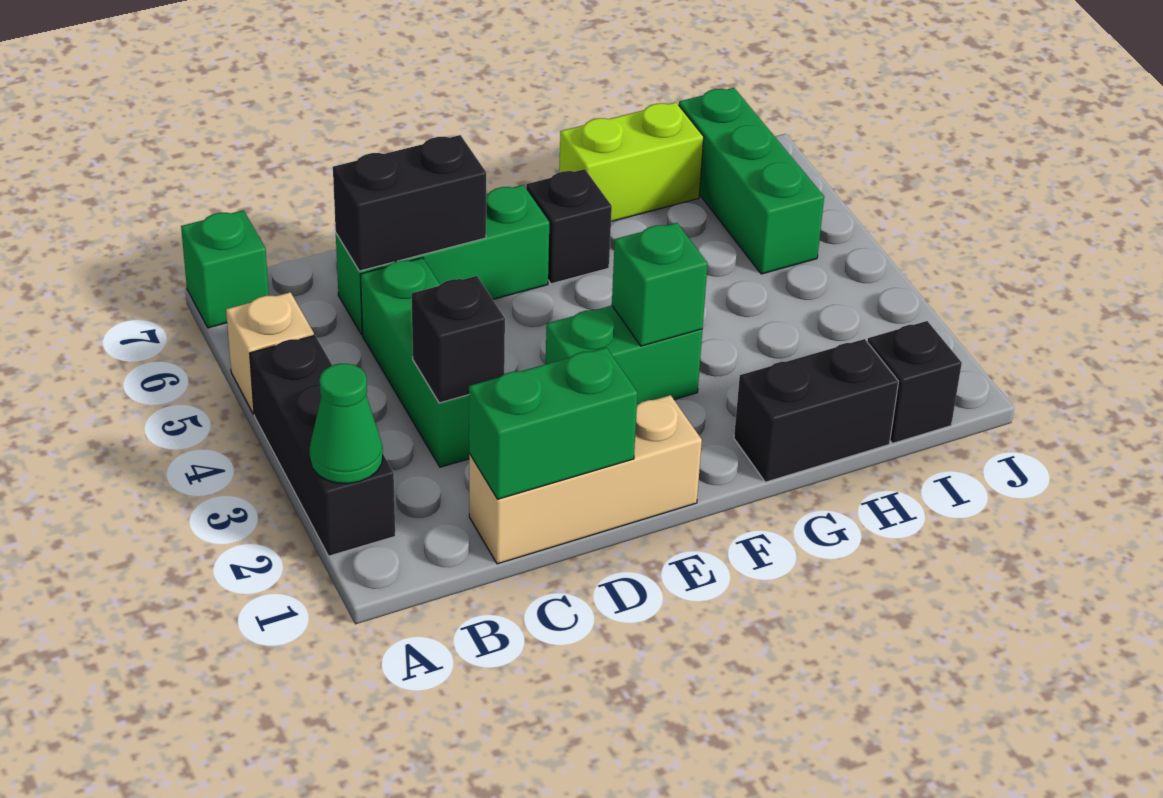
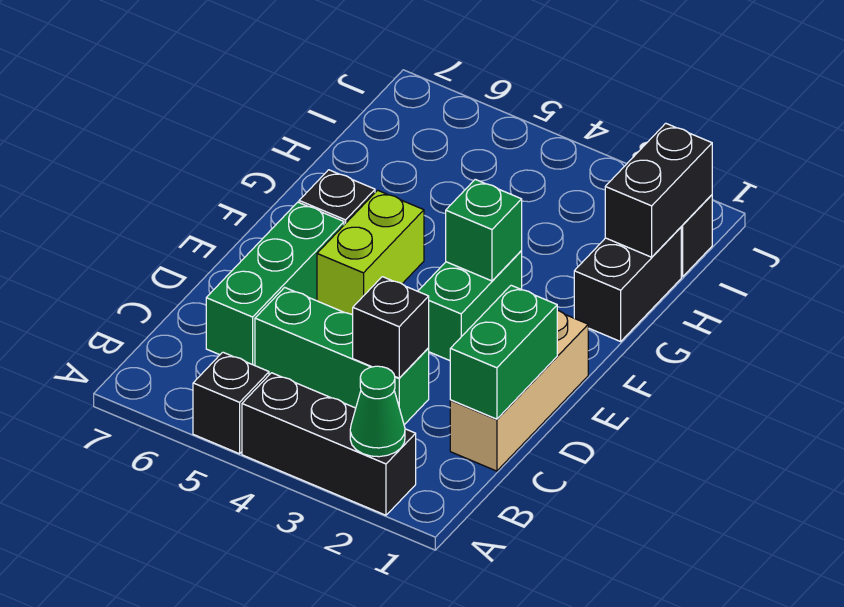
tan 1x1 brick [226,292,314,414] -> black 1x1 brick [193,352,269,454]
green 1x1 brick [181,210,269,328] -> none
black 1x2 brick [333,135,486,271] -> black 1x2 brick moved to [605,123,712,257]
lime 1x2 brick [559,102,704,222] -> lime 1x2 brick moved to [317,190,424,315]
green 1x3 brick [679,88,824,274] -> none

